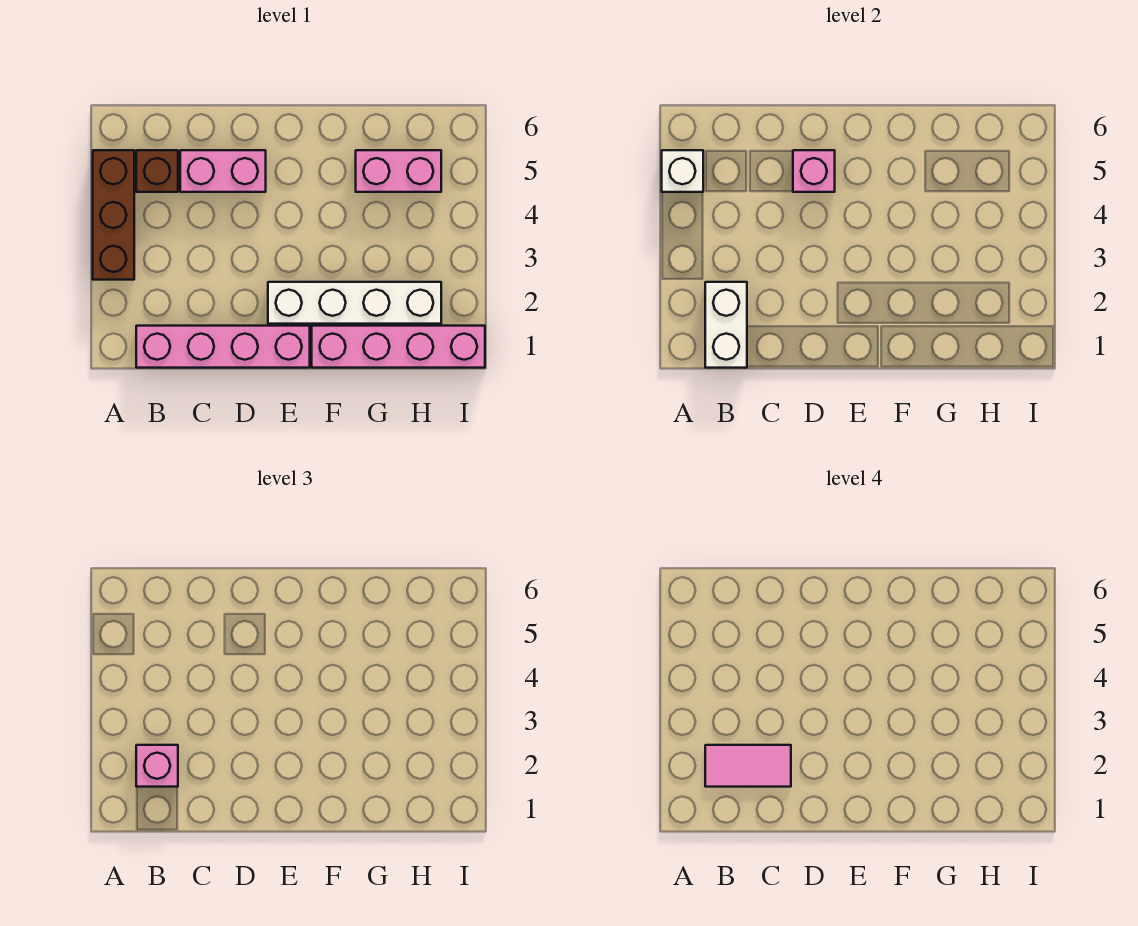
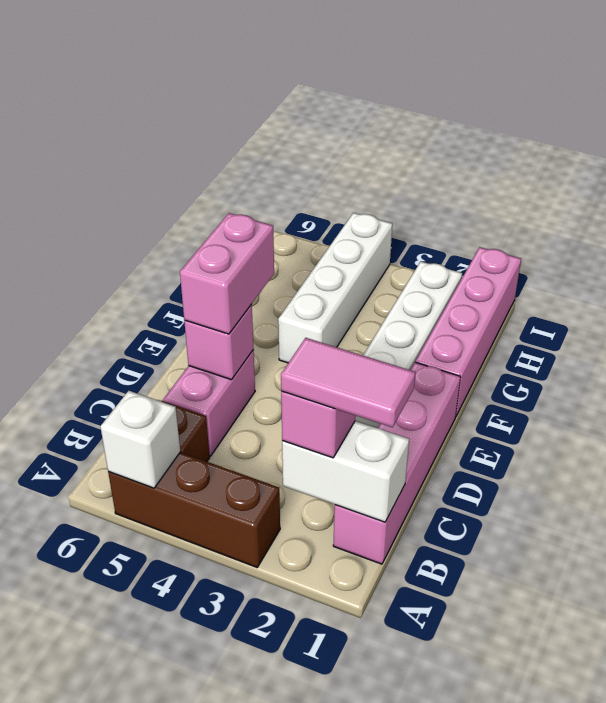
pink 1x2 tile [705,745,791,787] -> pink 1x2 tile turned to [281,338,415,427]
none -> white 1x4 brick [278,213,392,363]
pink 1x2 brick [356,150,441,192] -> pink 1x2 brick moved to [180,213,274,334]

